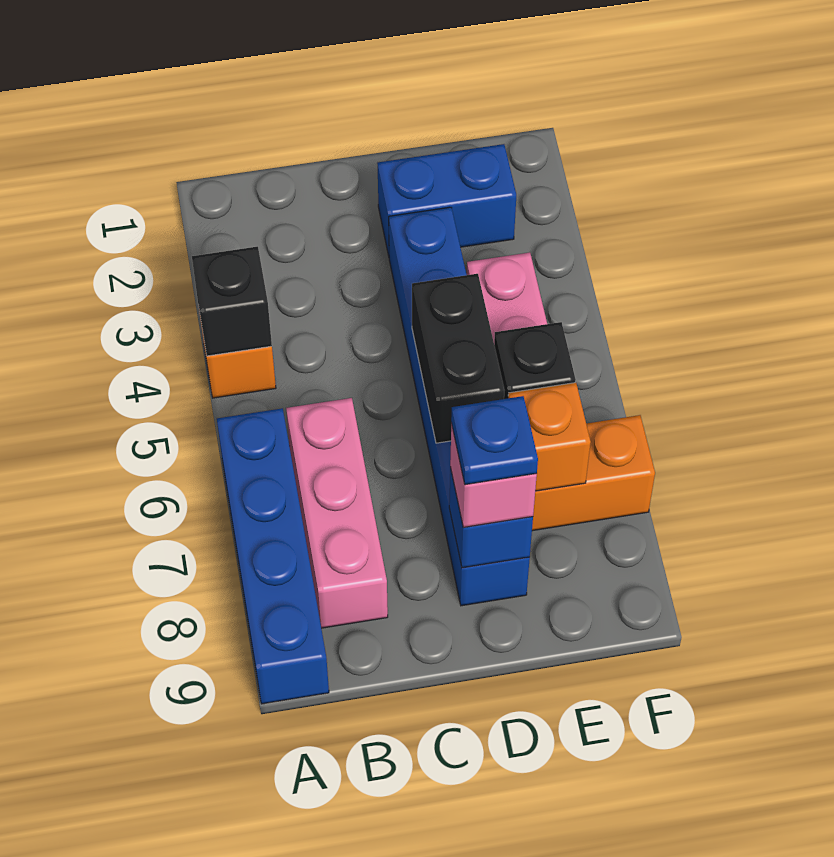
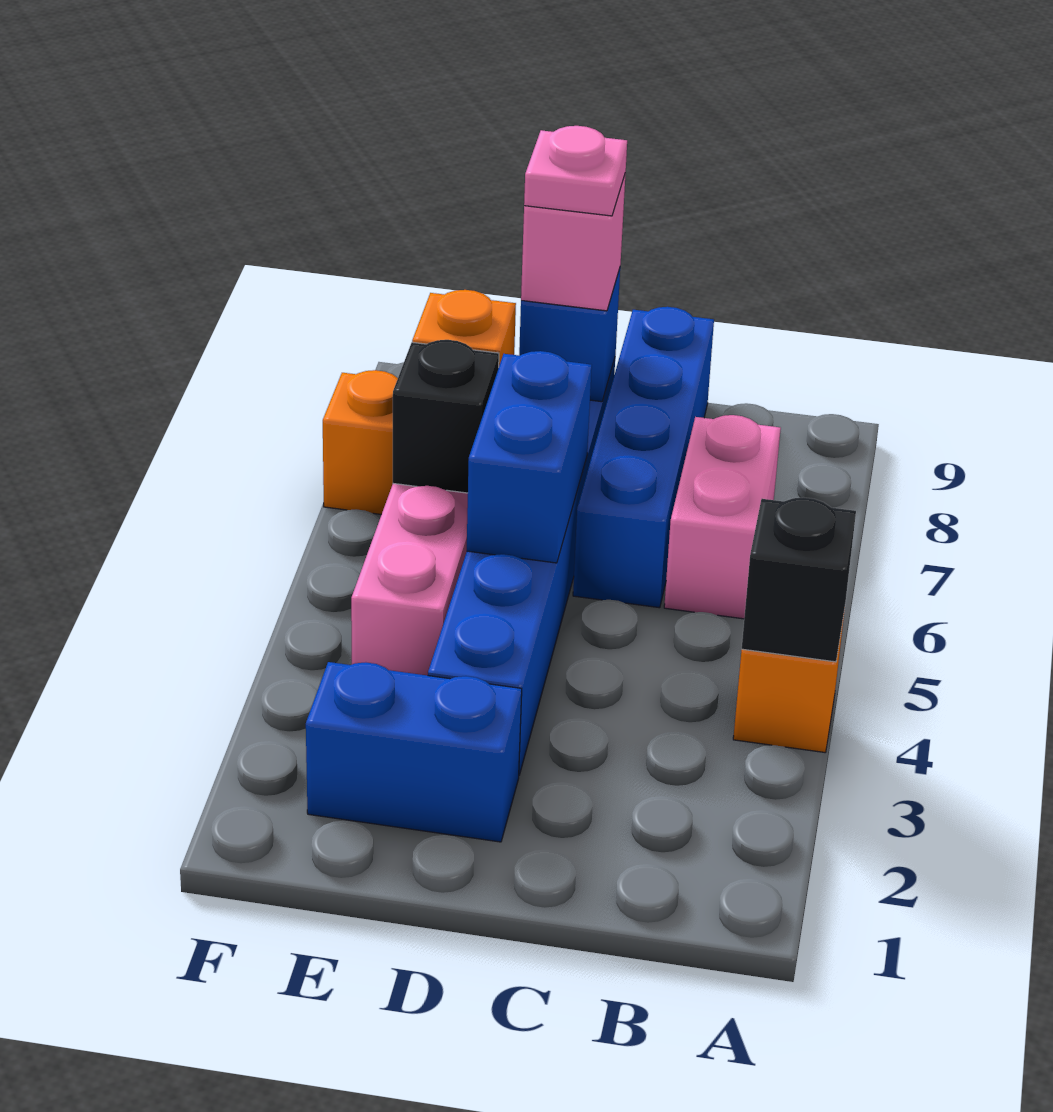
blue 1x4 brick [217,408,329,704] -> blue 1x4 brick moved to [573,307,714,608]
pink 1x3 brick [286,398,388,628] -> pink 1x2 brick [664,415,781,619]
black 1x2 brick [412,274,504,443] -> blue 1x2 brick [467,351,592,563]
blue 1x1 plate [451,396,538,485] -> pink 1x1 plate [524,126,627,216]

